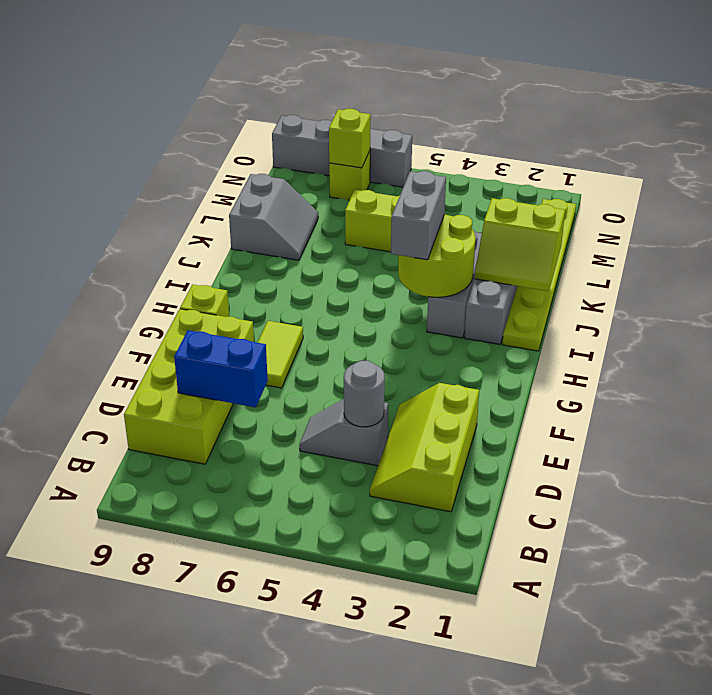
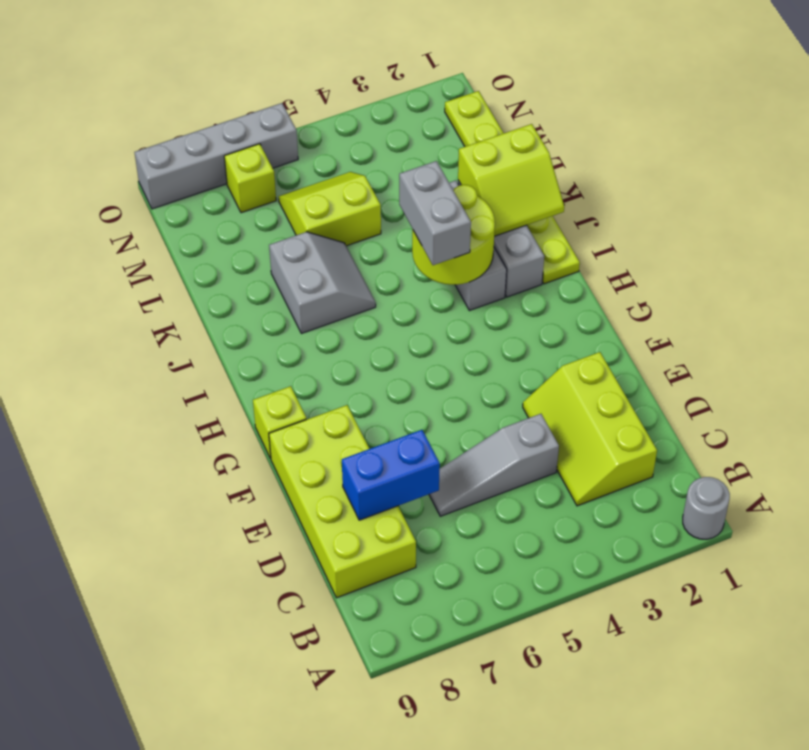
grey 1x2 slope [299,399,388,466] -> grey 1x3 slope [429,414,559,516]
grey 1x1 round brick [344,361,385,427] -> grey 1x1 round brick moved to [683,477,730,539]
lime 1x2 tile [258,321,303,388] -> none
grey 2x2 slope [229,174,318,260] -> grey 2x2 slope moved to [269,232,376,334]
lime 1x1 brick [329,109,371,168] -> none

